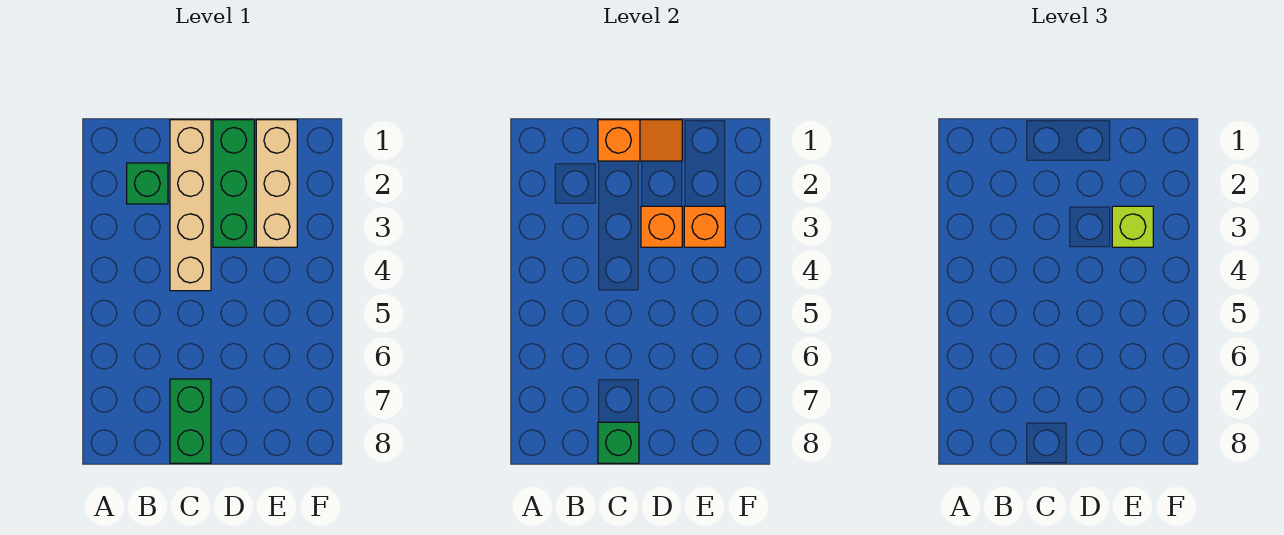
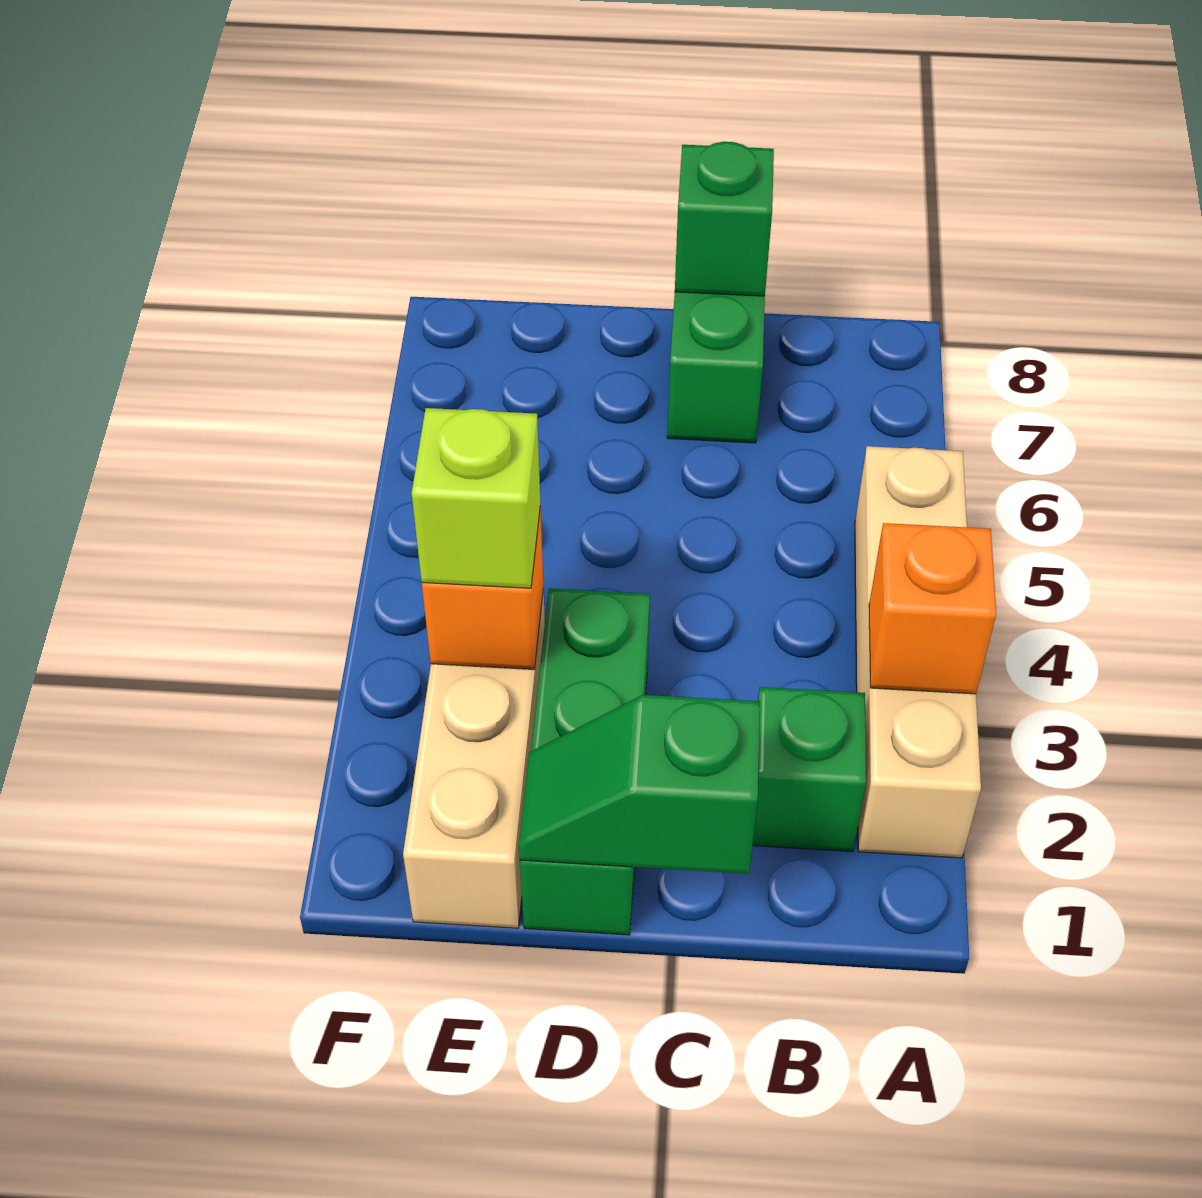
tan 1x4 brick [170,120,211,291] -> tan 1x4 brick moved to [855,446,981,858]
orange 1x2 slope [598,120,682,161] -> green 1x2 slope [519,695,760,874]
orange 1x1 brick [641,206,682,247] -> orange 1x1 brick moved to [869,523,996,694]

